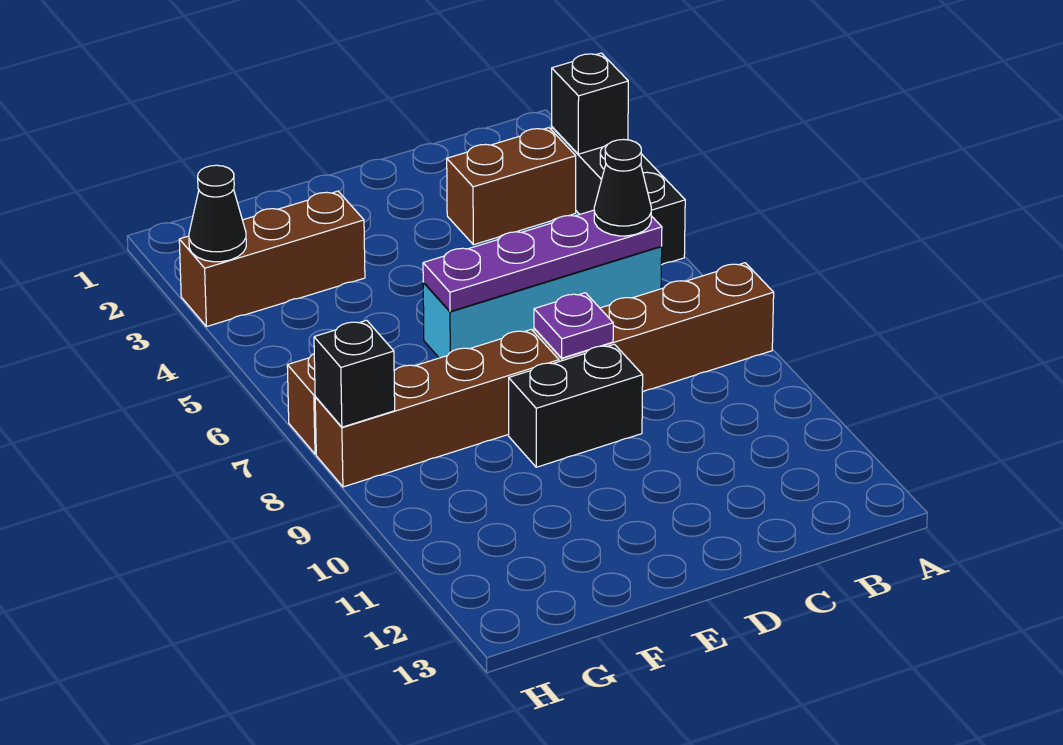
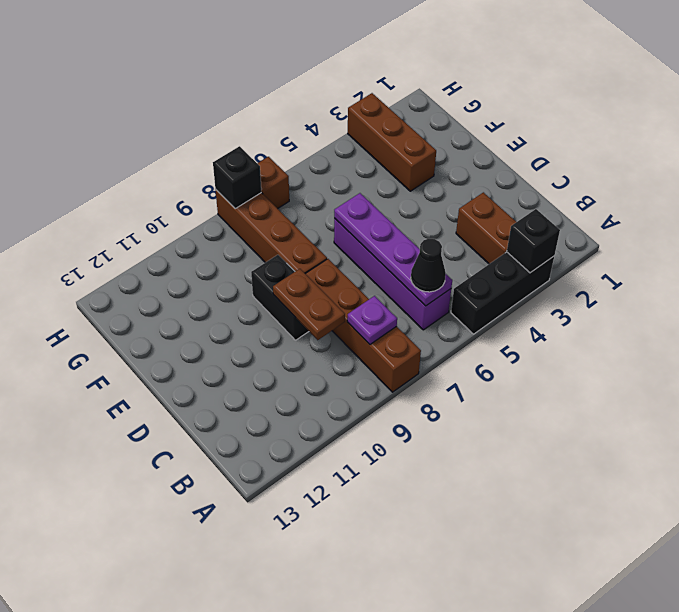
cyan 1x4 brick [423,246,662,358] -> purple 1x4 brick [334,218,451,330]
none -> brown 1x2 plate [273,269,345,340]
purple 1x1 plate [534,293,613,358] -> purple 1x1 plate moved to [347,296,397,344]
black 1x1 cone [189,165,246,262] -> none

